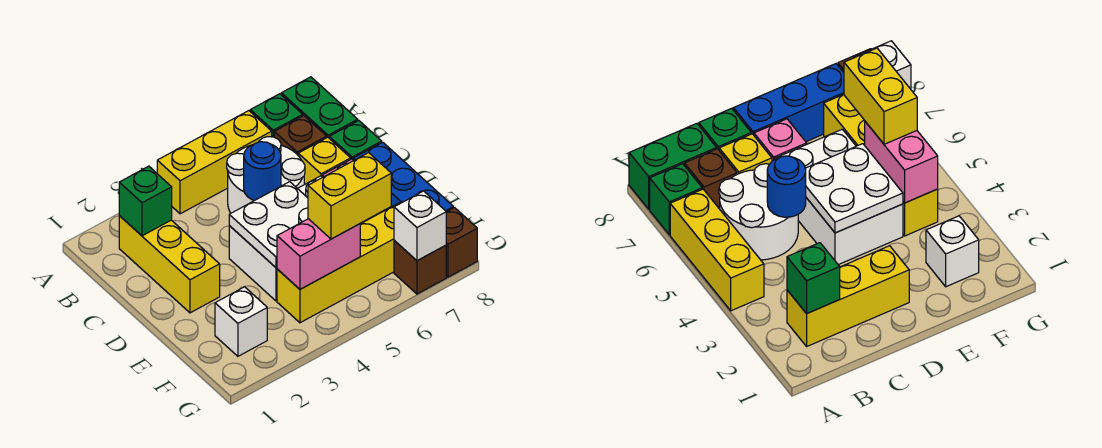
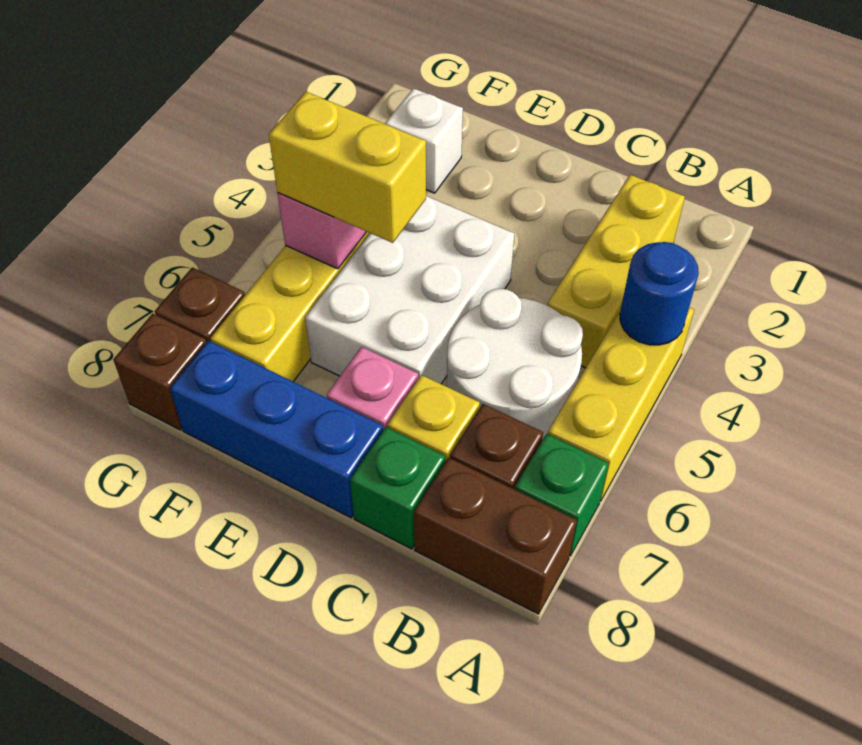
green 1x2 brick [281,77,358,138] -> brown 1x2 brick [414,457,577,614]
yellow 1x3 brick [119,216,220,313] -> yellow 1x3 brick turned to [547,175,685,368]
green 1x1 brick [119,166,172,236] -> none
blue 1x1 round brick [244,142,281,201] -> blue 1x1 round brick moved to [620,242,699,345]
white 2x2 plate [229,182,308,268] -> none
yellow 1x2 brick [308,153,391,239] -> yellow 1x2 brick turned to [269,92,426,243]
white 1x1 brick [394,191,446,261] -> none

